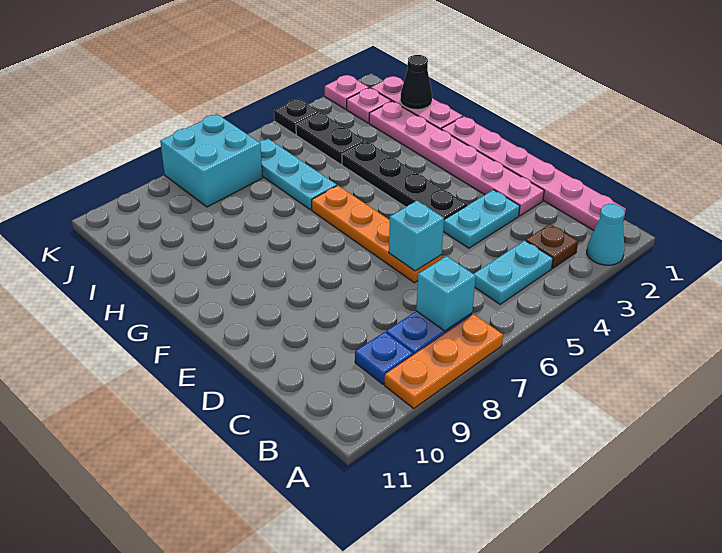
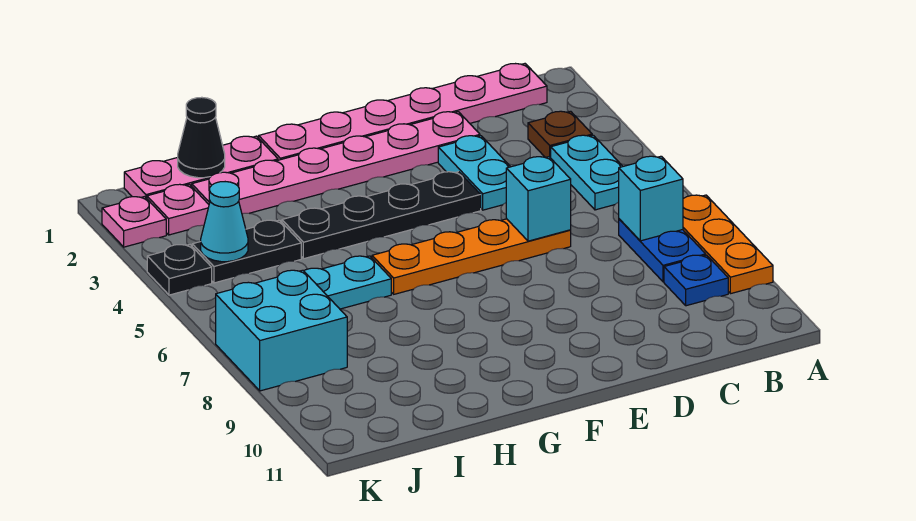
cyan 1x1 cone [587,204,625,265] -> cyan 1x1 cone moved to [200,182,248,262]

